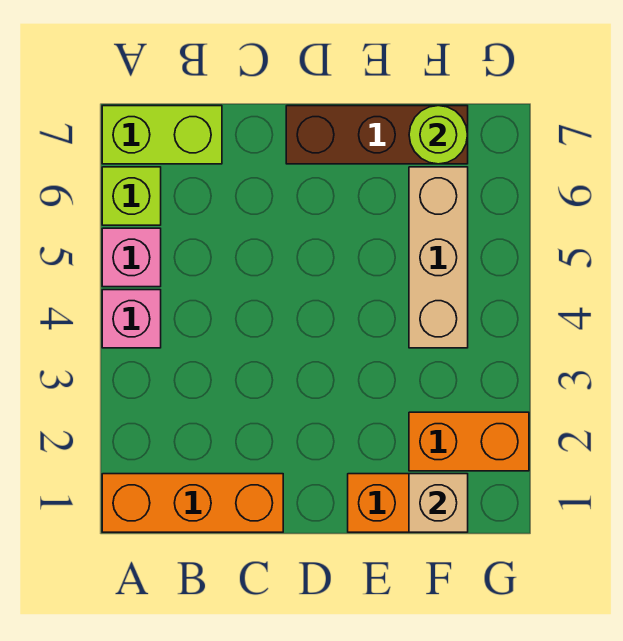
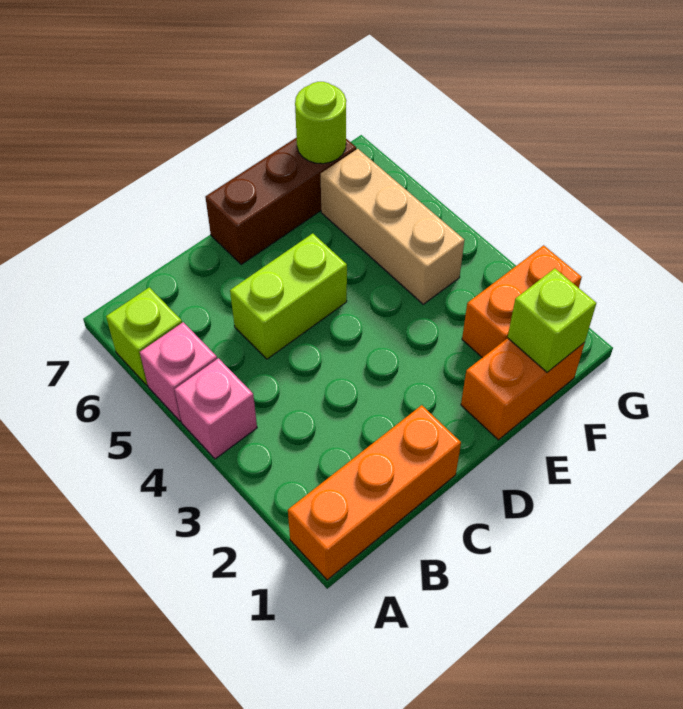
lime 1x2 brick [102,106,222,164] -> lime 1x2 brick moved to [230,233,347,359]
tan 1x1 brick [409,474,468,532] -> lime 1x1 brick [508,268,596,372]

